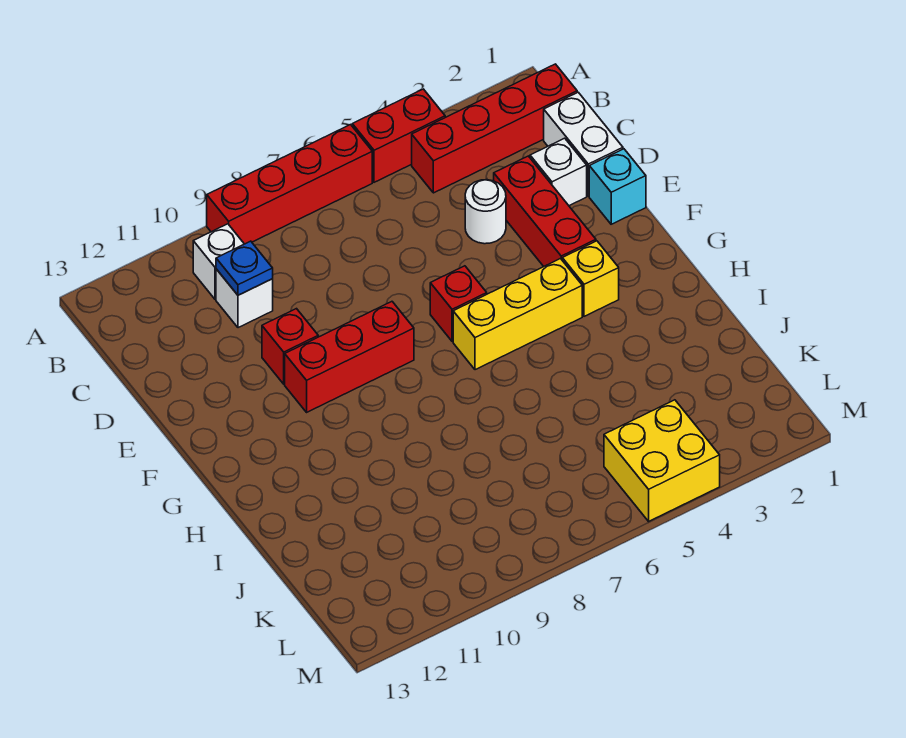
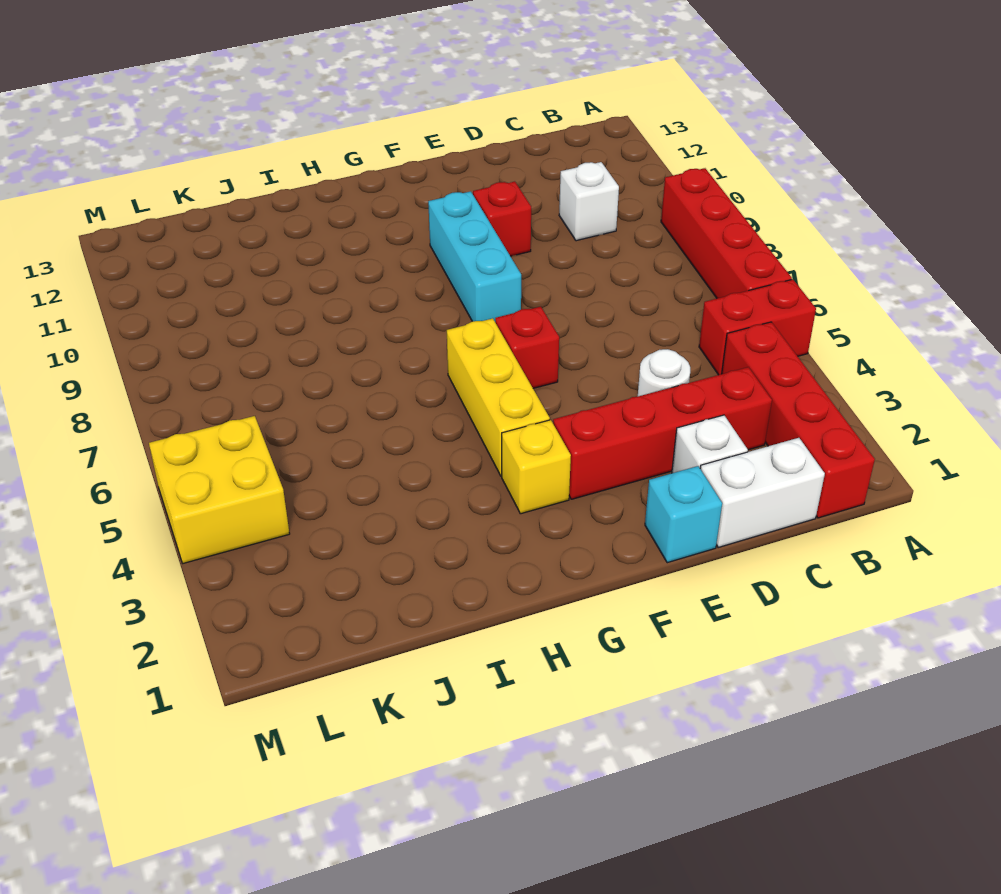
red 1x2 brick [352,89,445,182] -> red 1x2 brick turned to [699,279,816,375]
white 1x1 brick [193,224,244,299] -> none
blue 1x1 plate [216,241,273,295] -> none
red 1x3 brick [494,156,596,266] -> red 1x4 brick [553,367,772,499]
red 1x3 brick [285,302,414,412] -> cyan 1x3 brick [428,191,521,321]

